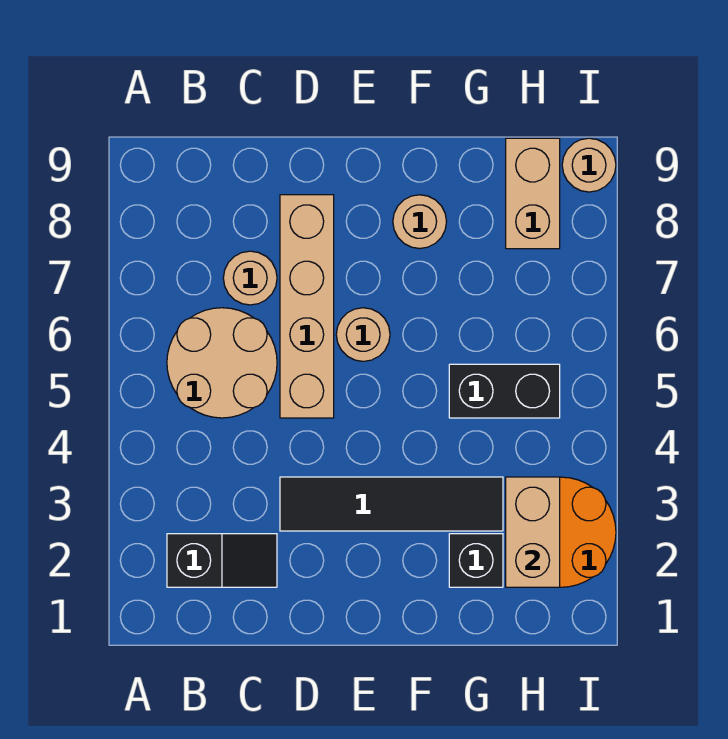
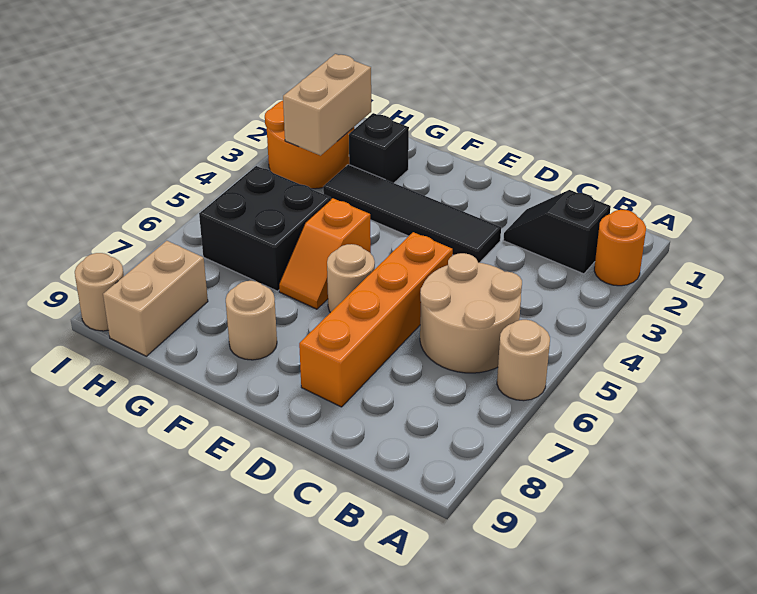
none -> orange 1x1 round brick [594,210,646,286]
tan 1x1 round brick [223,251,277,305] -> tan 1x1 round brick moved to [497,320,550,401]
tan 1x4 brick [280,195,334,418] -> orange 1x4 brick [299,232,453,407]
none -> orange 1x2 slope [279,198,371,309]
black 1x2 brick [449,364,560,418] -> black 2x2 brick [199,166,331,291]

